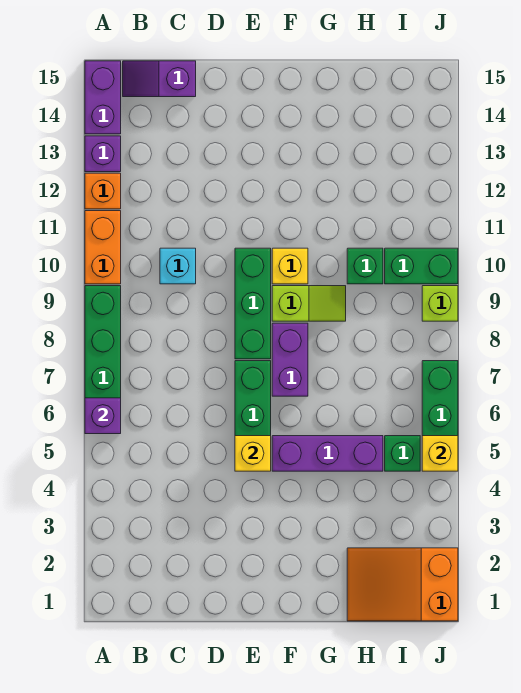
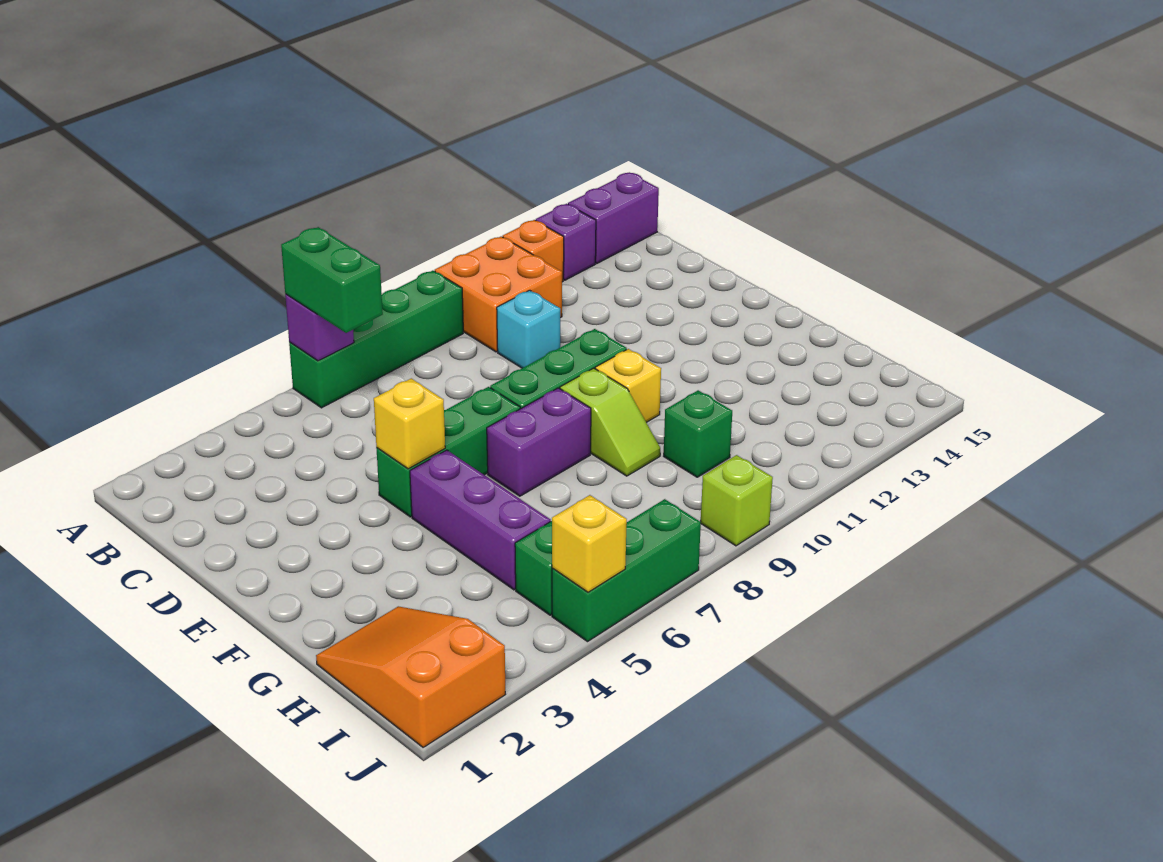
orange 1x2 brick [85,211,121,284] -> orange 2x2 brick [435,236,562,352]
purple 1x2 slope [123,61,196,97] -> none
green 1x2 brick [385,248,458,284] -> green 1x2 brick moved to [281,227,383,333]

